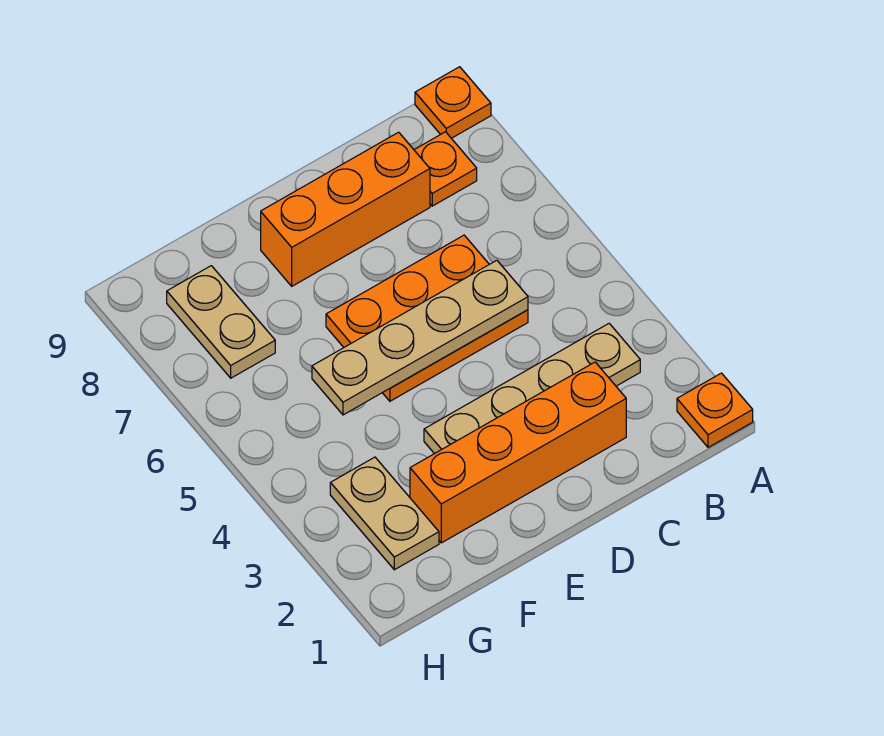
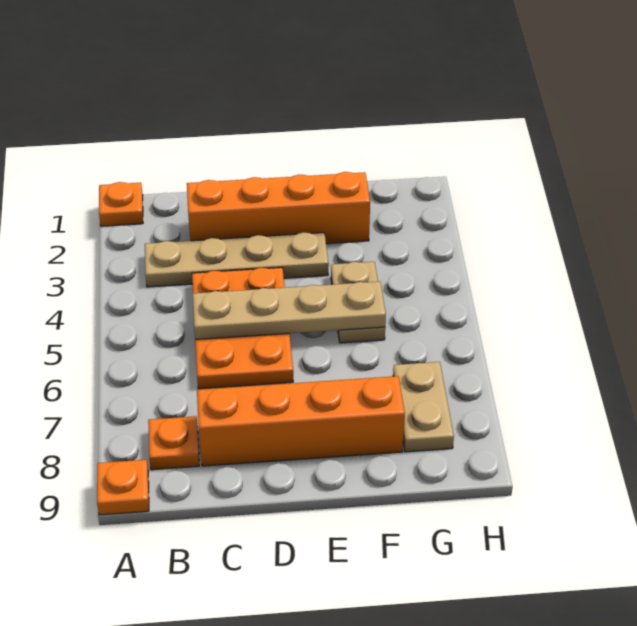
orange 2x3 plate [326,235,528,401] -> orange 2x3 plate turned to [192,267,293,389]
orange 1x3 brick [261,132,430,286] -> orange 1x4 brick [197,376,405,466]
tan 1x2 plate [330,457,439,570] -> tan 1x2 plate moved to [331,262,385,343]

